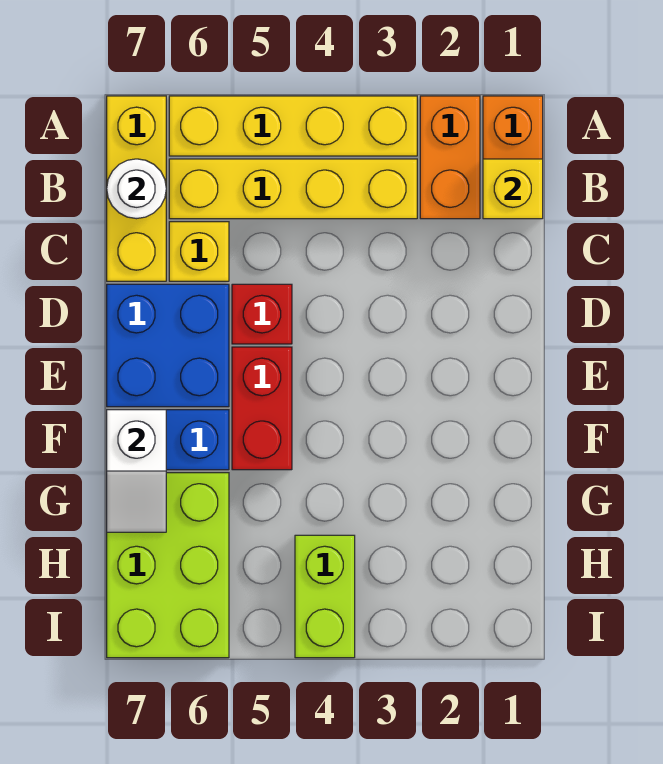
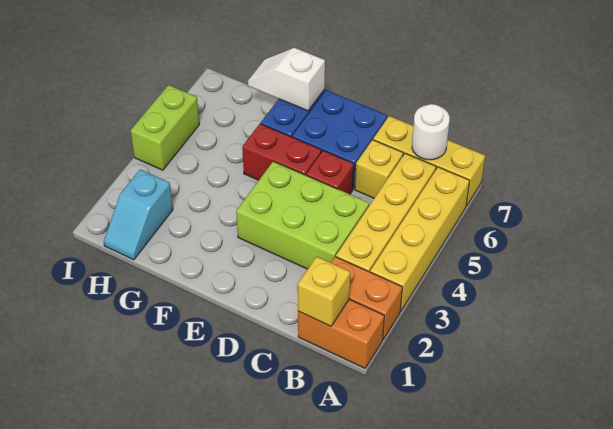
lime 2x3 brick [107,473,229,658] -> lime 2x3 brick moved to [236,161,369,269]
none -> cyan 1x2 slope [104,169,173,260]
lime 1x2 brick [295,535,355,658] -> lime 1x2 brick turned to [131,85,199,170]

